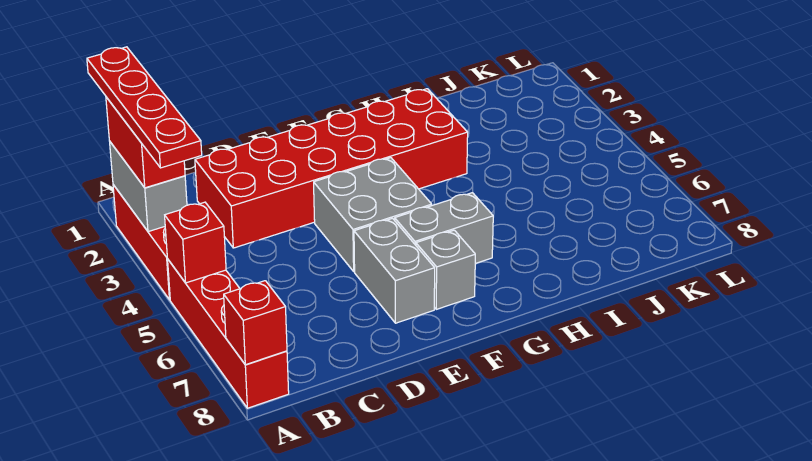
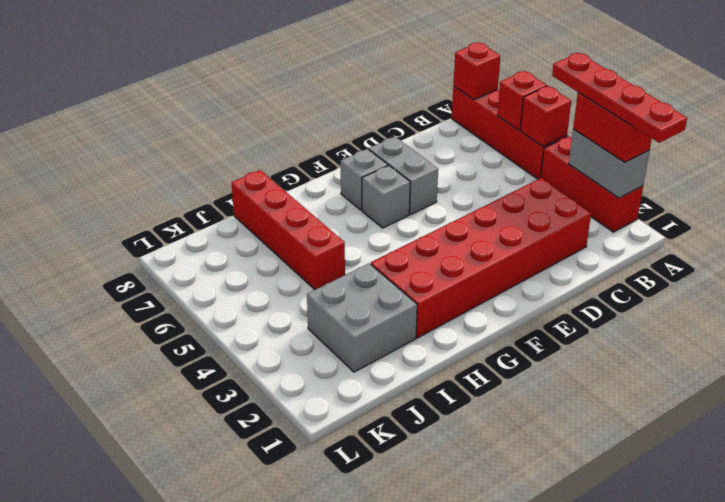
none -> red 1x1 brick [497,71,547,130]
grey 2x2 brick [314,158,432,272] -> grey 2x2 brick moved to [307,263,417,372]
grey 1x2 brick [395,193,493,264] -> grey 1x1 brick [362,166,410,228]
none -> red 1x4 brick [232,170,345,290]

